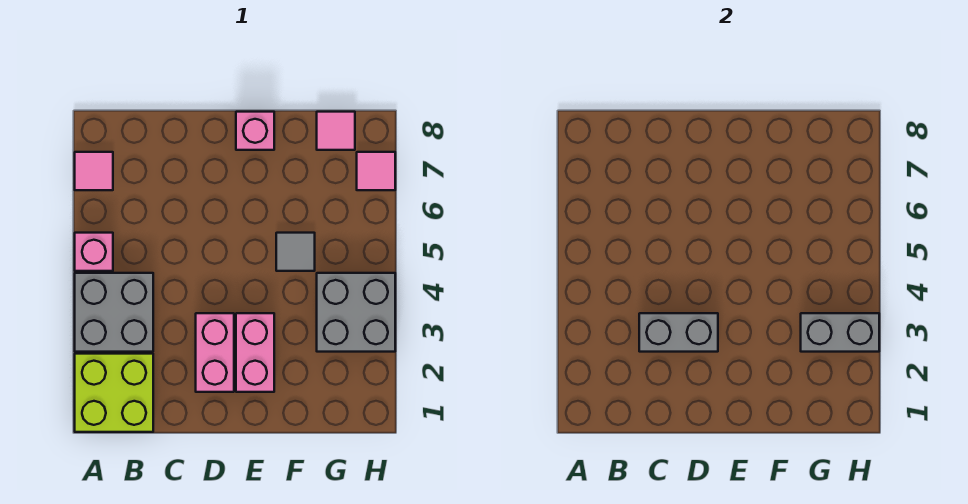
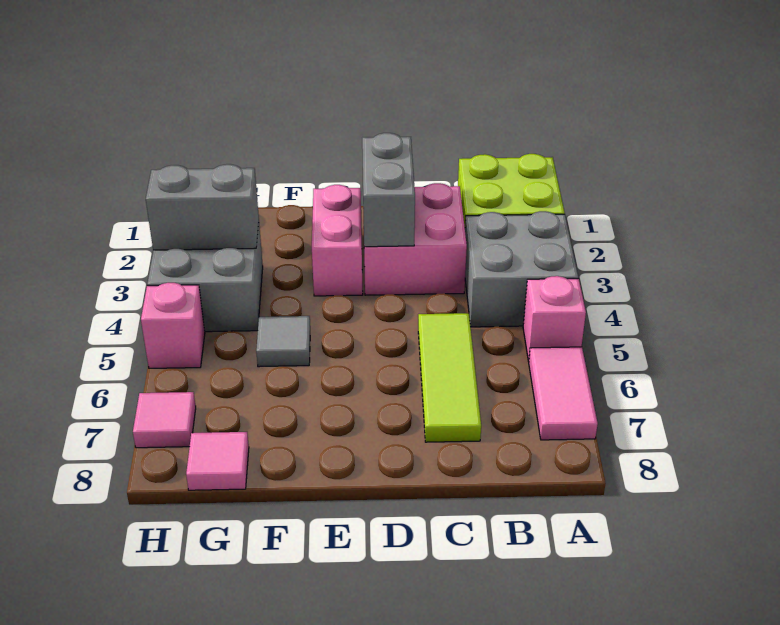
pink 1x1 tile [75,152,113,190] -> pink 1x2 tile [529,347,598,440]
grey 1x2 brick [639,313,718,352] -> grey 1x2 brick turned to [362,133,415,247]
none -> lime 1x3 tile [418,313,481,442]
pink 1x2 brick [196,313,234,392] -> pink 2x2 brick [363,183,467,295]
pink 1x1 brick [236,112,274,150] -> pink 1x1 brick moved to [141,283,205,368]

